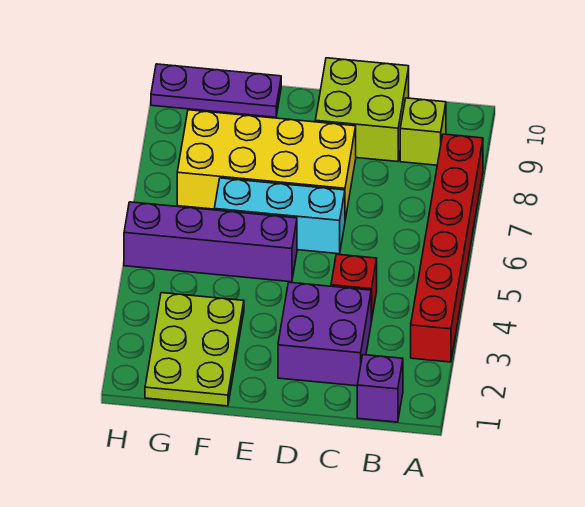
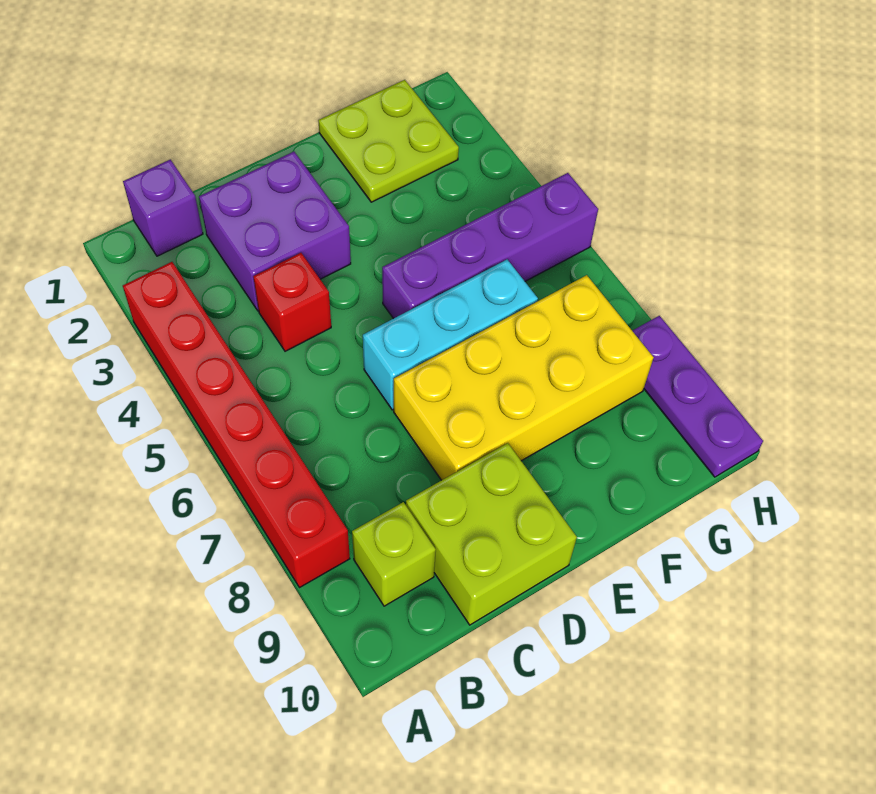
lime 2x3 plate [145,293,244,406] -> lime 2x2 plate [318,80,459,202]
purple 1x3 plate [151,64,281,117] -> purple 1x3 plate turned to [632,316,763,477]

